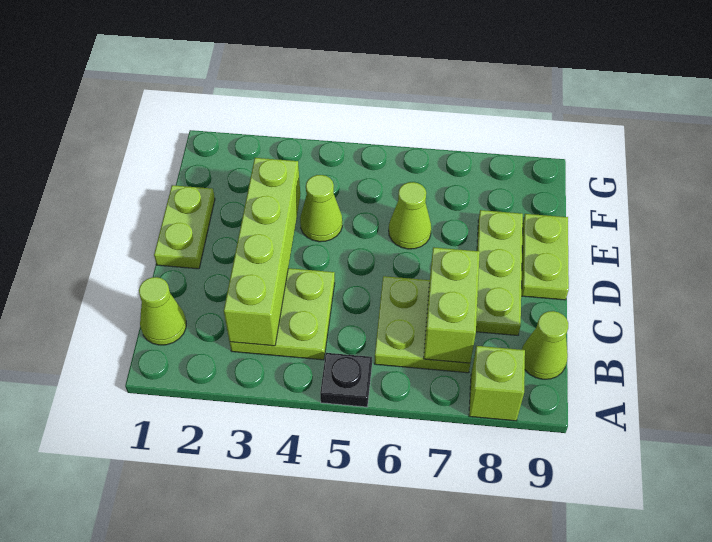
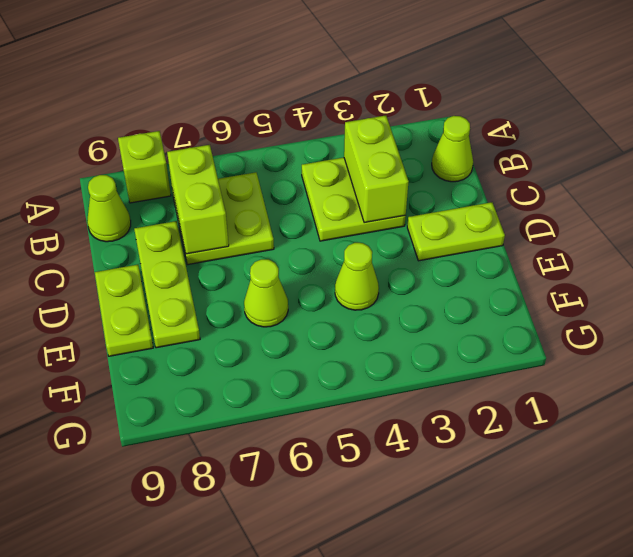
black 1x1 plate [320,353,372,407] -> none
lime 1x4 brick [224,158,300,346] -> lime 1x2 brick [344,115,409,223]
lime 1x2 plate [154,185,215,269] -> lime 1x2 plate turned to [407,202,505,261]

